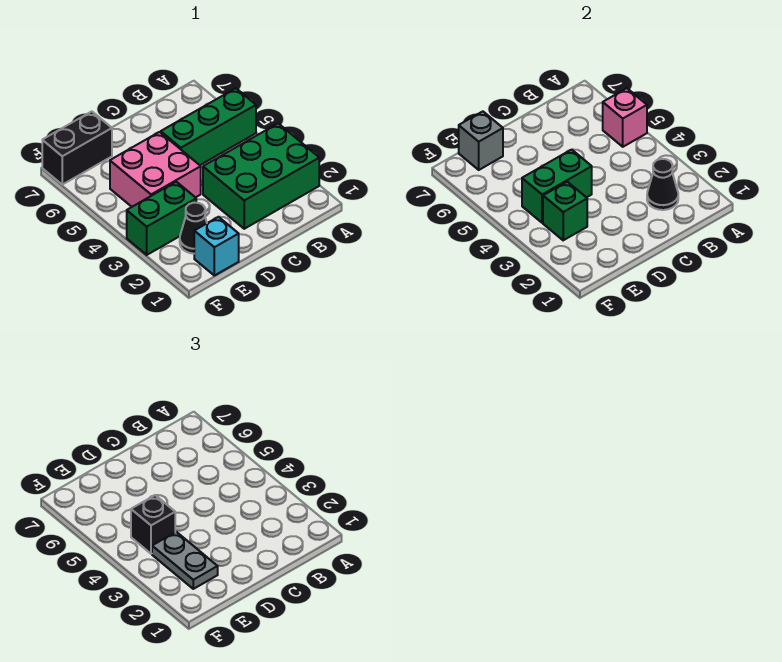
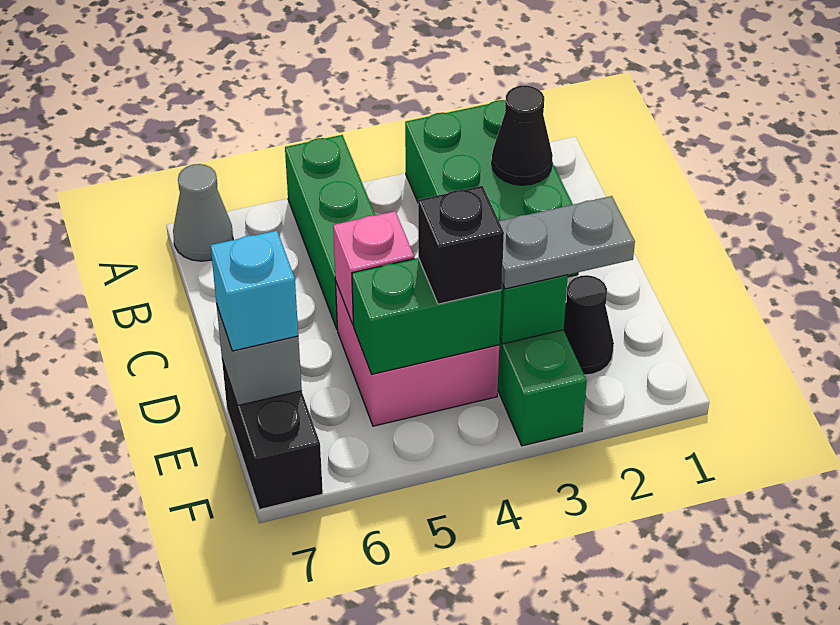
pink 1x1 brick [603,88,647,147] -> pink 1x1 brick moved to [333,211,414,325]
none -> grey 1x1 cone [173,164,233,261]
green 1x2 brick [522,150,592,223] -> green 1x2 brick turned to [352,258,502,374]
cyan 1x1 brick [194,217,239,276] -> cyan 1x1 brick moved to [211,231,298,351]

